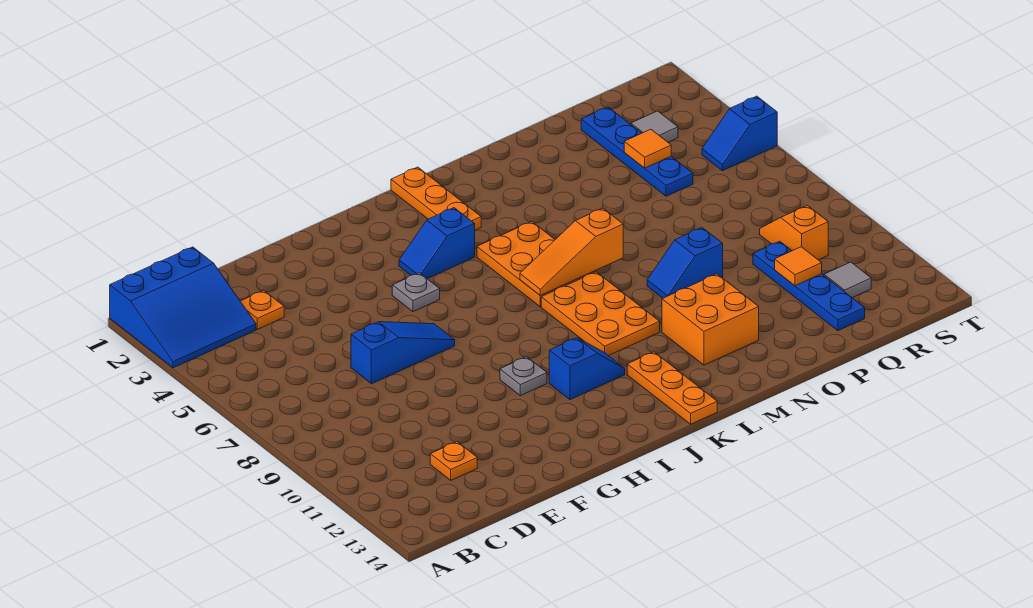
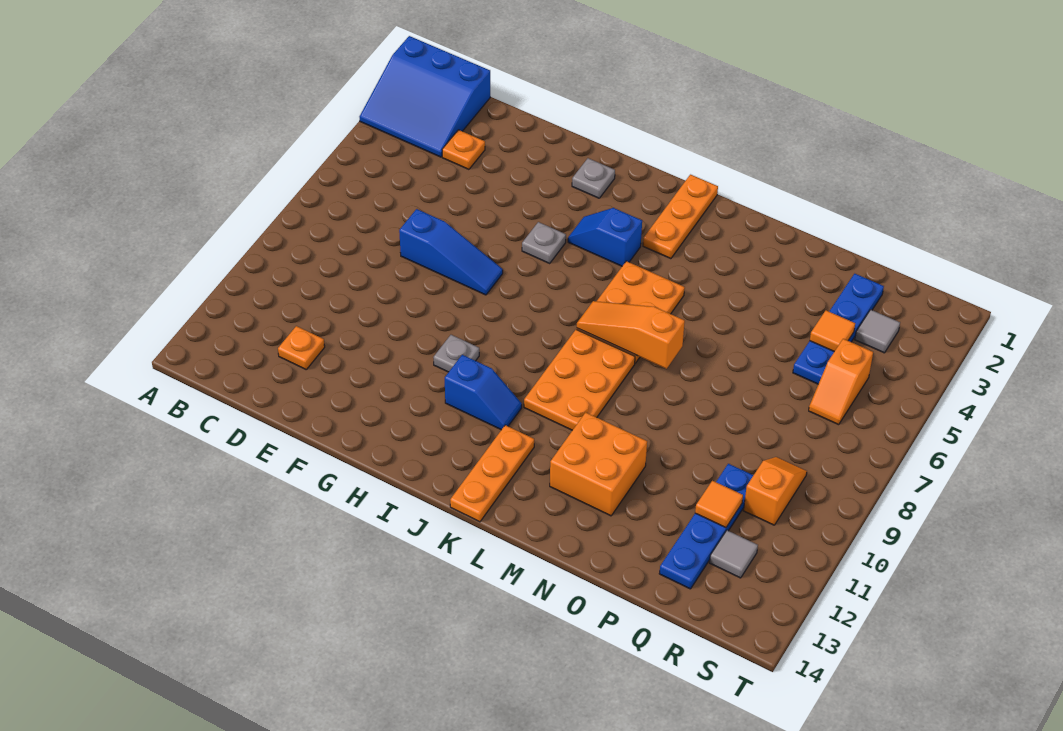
none -> grey 1x1 plate [572,158,615,198]
blue 1x2 slope [647,228,723,298] -> none
none -> orange 1x2 slope [809,339,873,425]
blue 1x2 slope [702,96,777,171] -> none

